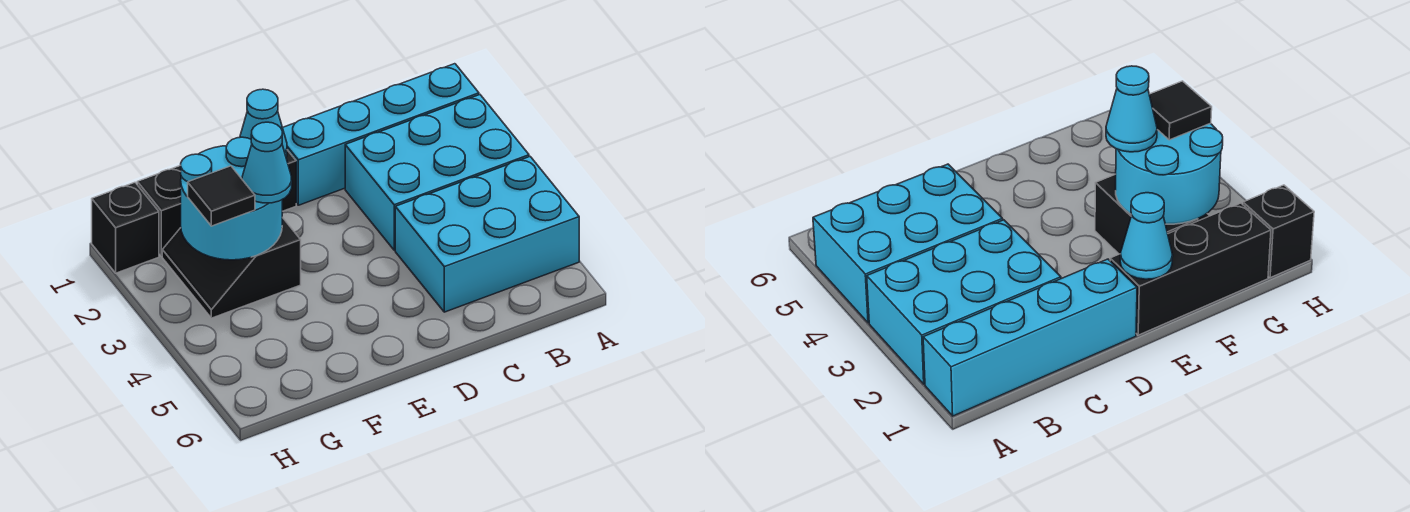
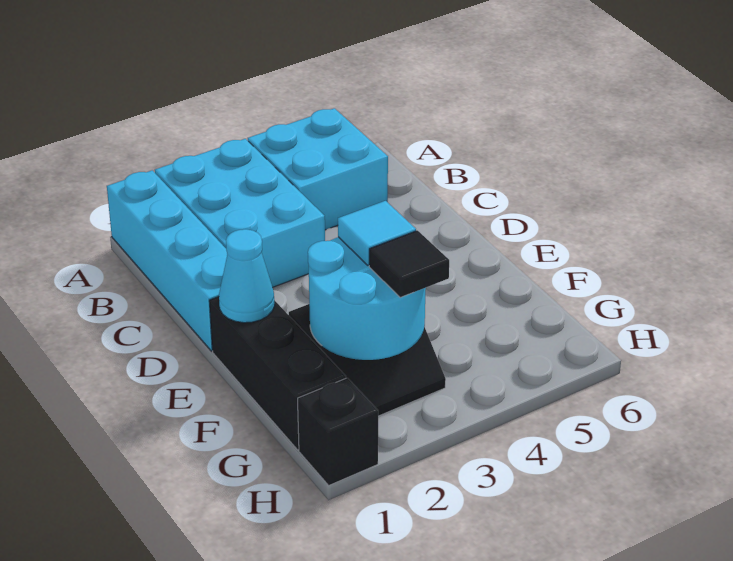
cyan 2x3 brick [395,157,579,312] -> cyan 2x2 brick [248,108,388,230]
cyan 1x1 cone [242,122,292,203] -> cyan 1x1 tile [338,201,416,265]

